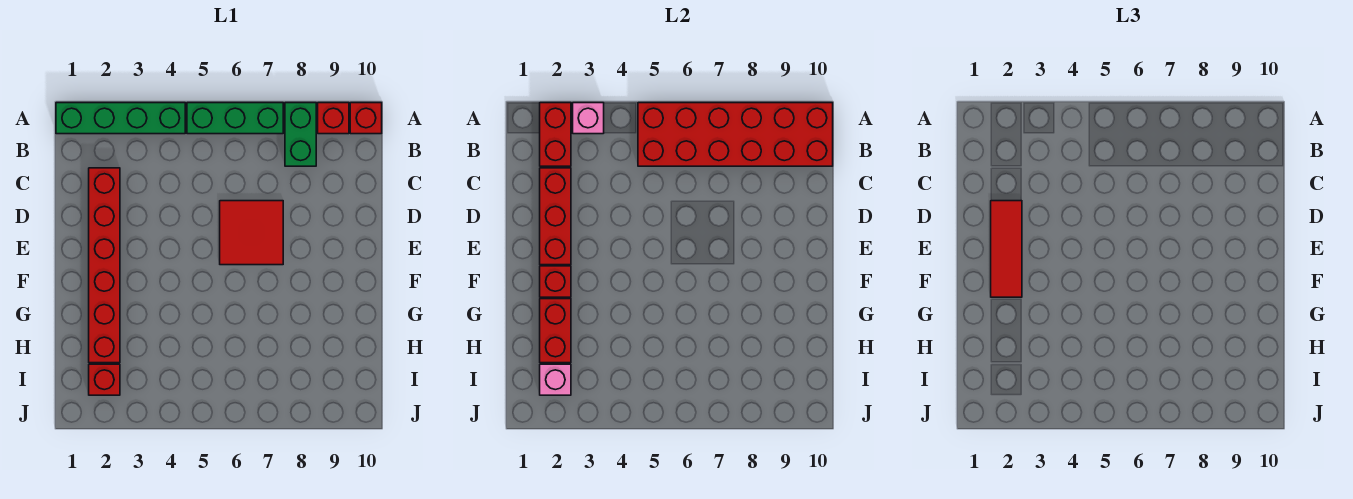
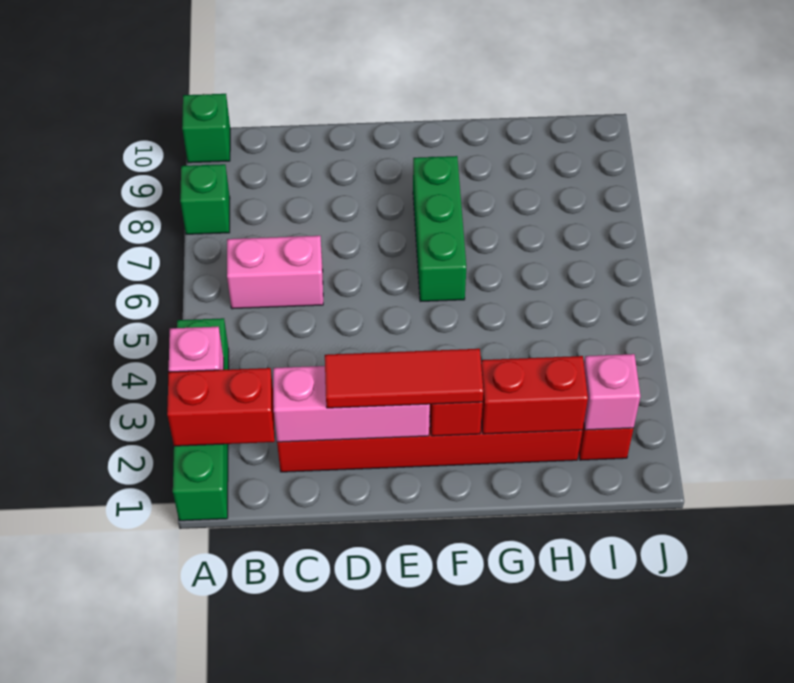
green 1x3 brick [187,103,283,134] -> green 1x3 brick moved to [413,156,466,302]
red 2x6 brick [638,103,833,166] -> none
green 1x2 brick [285,103,316,166] -> green 1x1 brick [180,164,230,234]
red 1x1 brick [318,103,349,134] -> none
red 1x1 brick [350,103,382,134] -> green 1x1 brick [182,94,230,163]
none -> pink 1x2 brick [227,236,323,309]
red 1x3 brick [540,168,571,265] -> pink 1x3 brick [273,366,430,442]
red 2x2 tile [220,201,283,265] -> none

